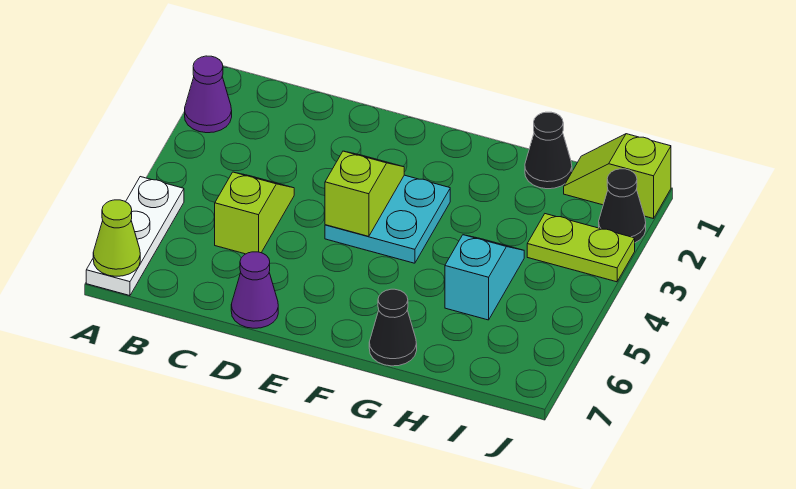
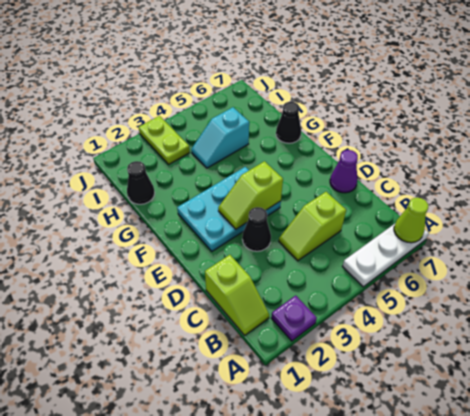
purple 1x1 cone [185,56,232,133] -> purple 1x1 plate [271,295,317,341]
cyan 2x2 plate [325,175,450,263] -> cyan 2x3 plate [177,167,281,251]
lime 1x2 slope [564,134,671,219] -> lime 1x2 slope moved to [205,255,269,335]
black 1x1 cone [599,169,646,243] -> black 1x1 cone moved to [242,207,271,251]

